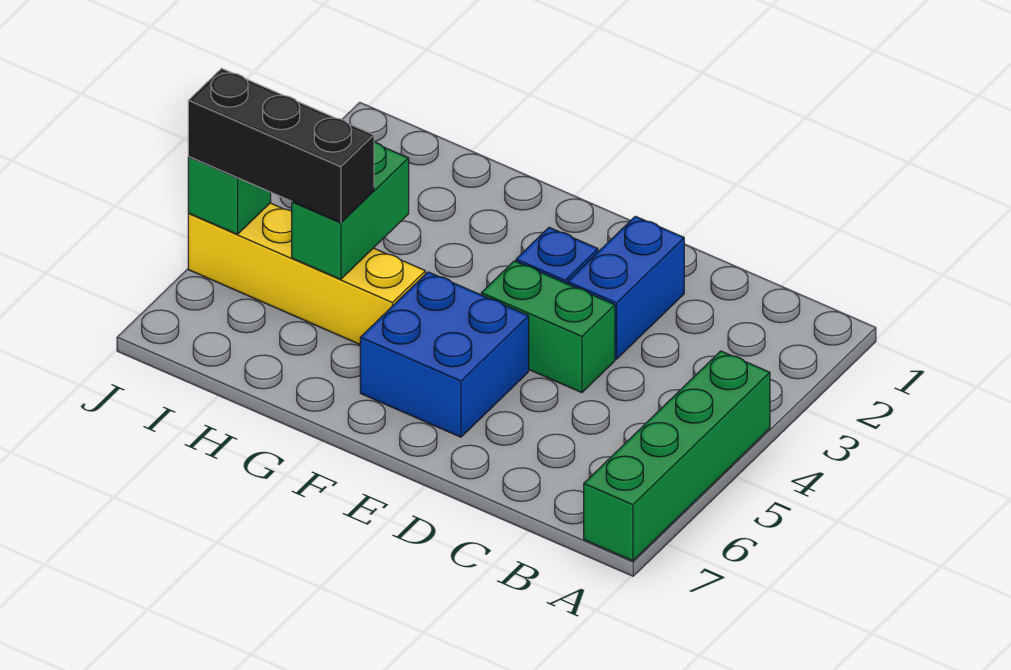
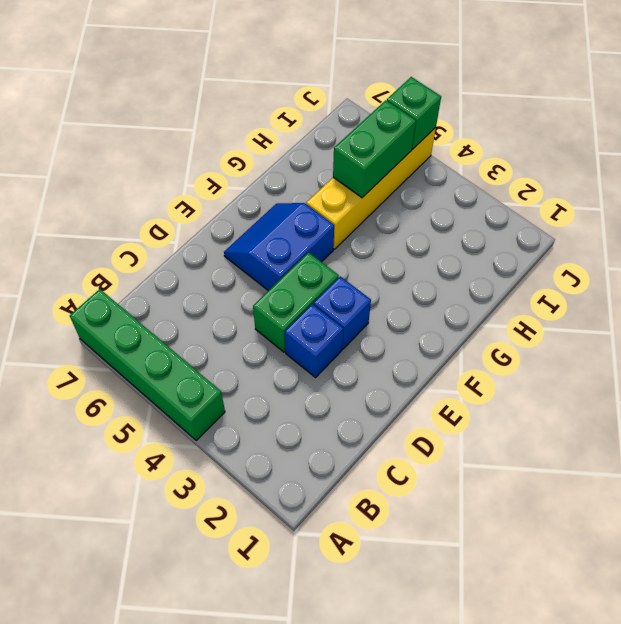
blue 1x2 brick [568,216,684,359] -> blue 1x1 brick [285,304,343,377]
blue 2x2 brick [360,272,529,437] -> blue 2x2 slope [224,203,334,291]
green 1x2 brick [292,142,409,279] -> green 1x2 brick turned to [333,100,416,198]
black 1x3 brick [188,68,374,223] -> none

